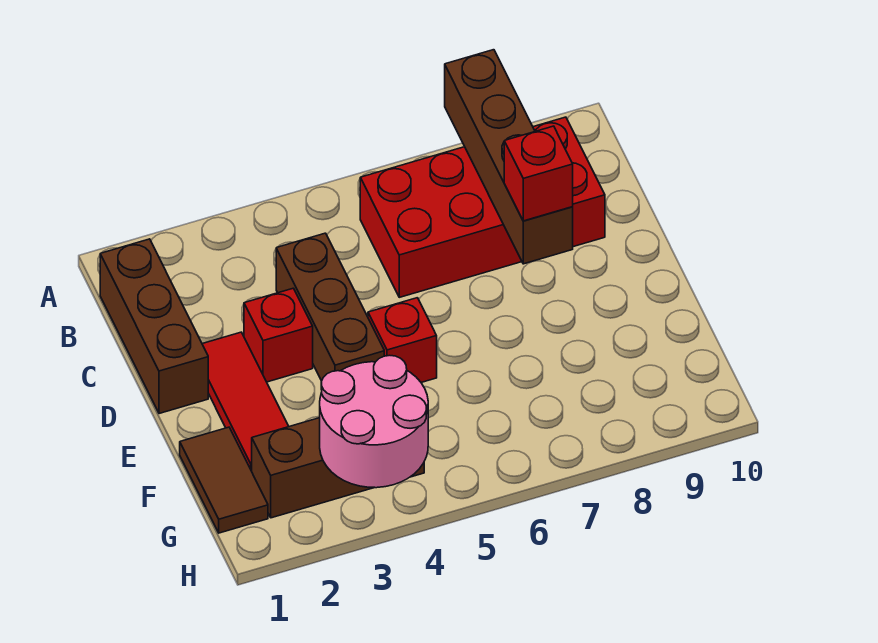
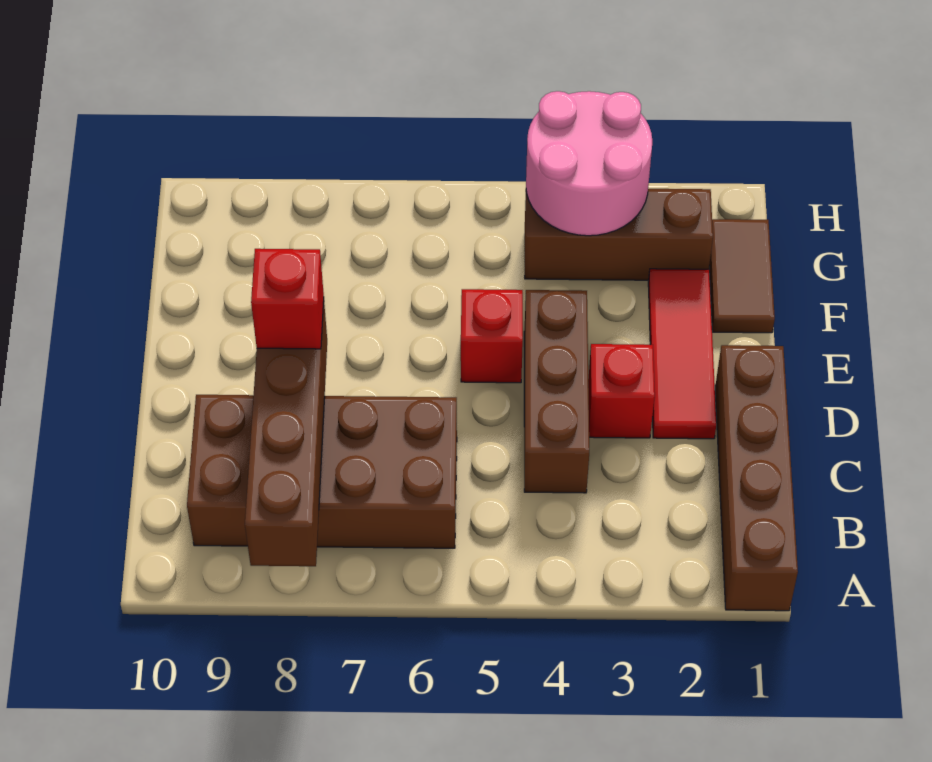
brown 1x3 brick [100,239,208,414] -> brown 1x4 brick [715,345,798,611]
red 2x4 brick [360,117,605,297] -> brown 2x4 brick [187,395,457,548]

